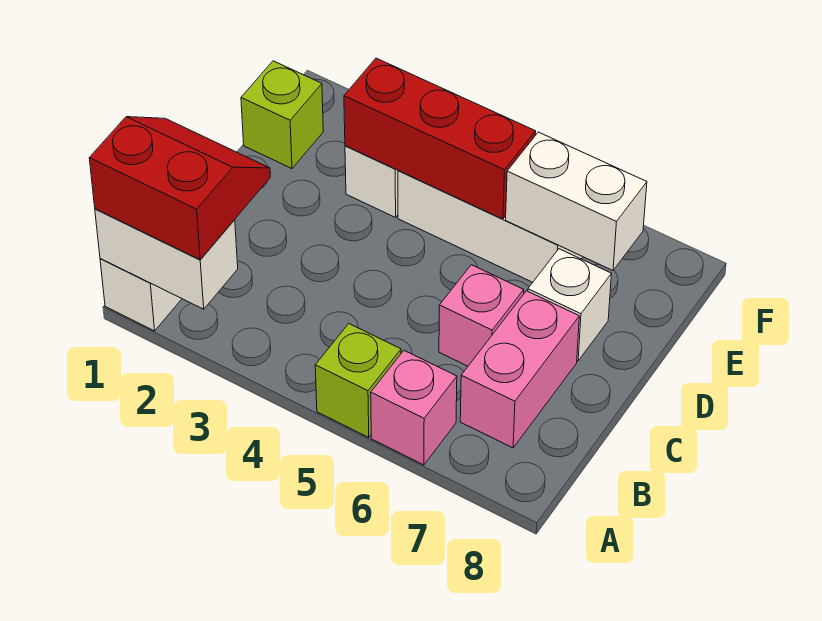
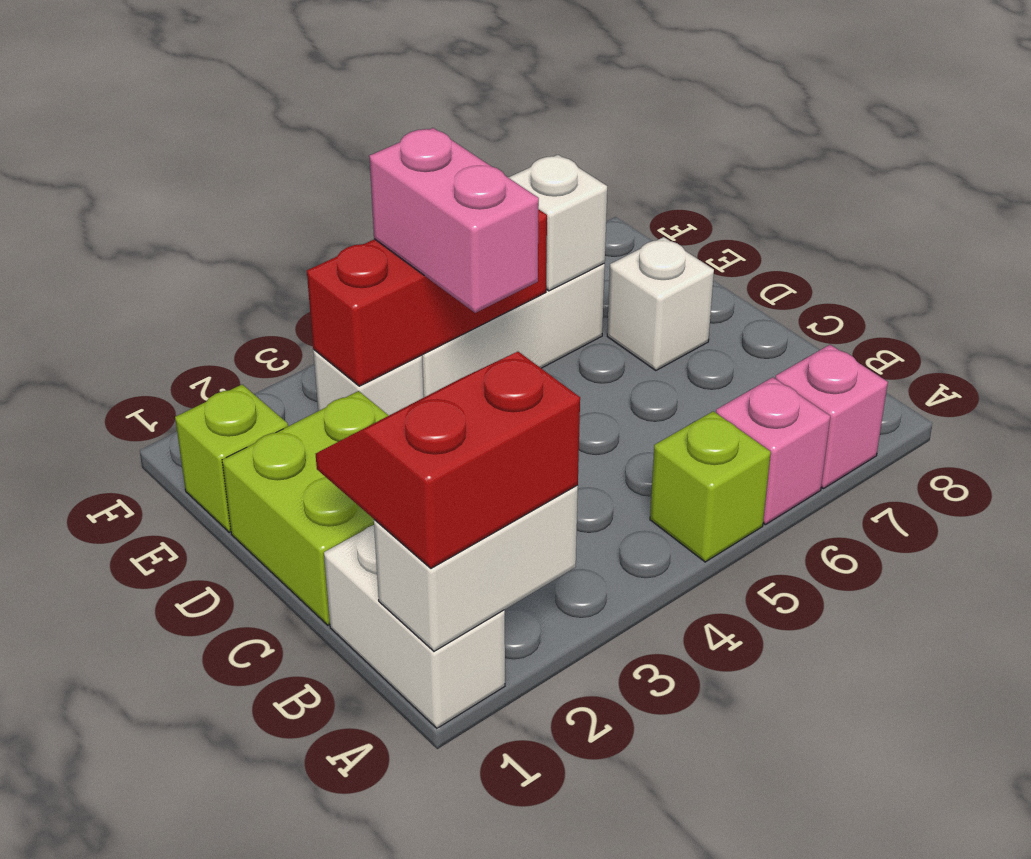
pink 1x2 brick [460,291,579,448] -> pink 1x2 brick moved to [369,128,539,313]
none -> lime 2x2 brick [222,391,389,625]
pink 1x1 brick [439,265,524,366] -> pink 1x1 brick moved to [775,345,888,489]
white 1x2 brick [506,132,647,270] -> white 1x1 brick [508,155,607,291]

